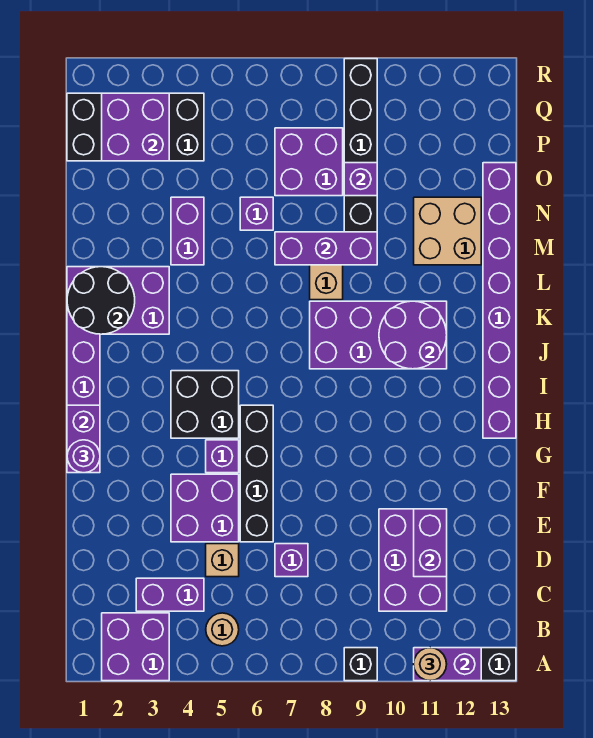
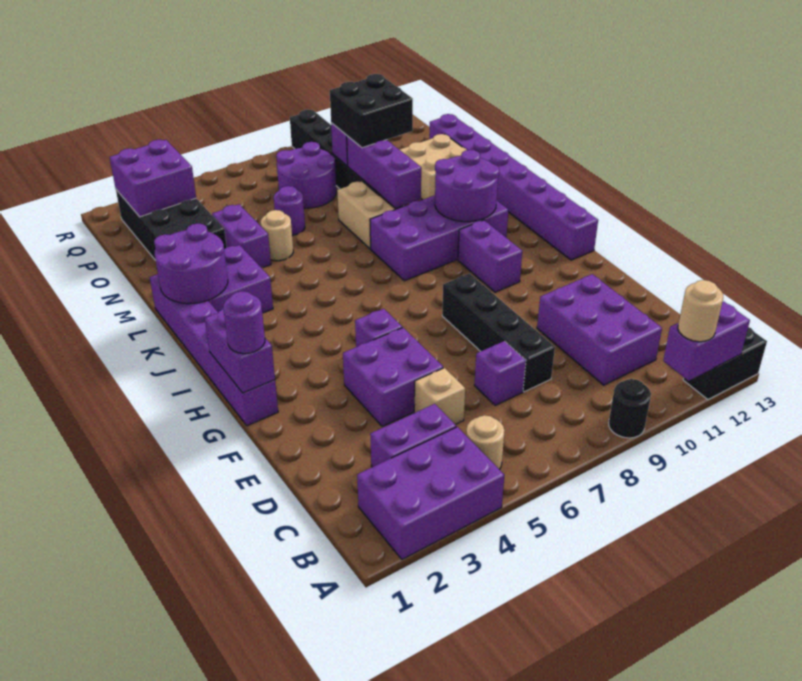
purple 2x2 brick [102,613,169,681] -> purple 2x3 brick [357,427,504,559]
black 1x1 brick [344,648,377,681] -> black 1x1 round brick [609,379,651,438]
purple 1x2 brick [414,509,447,577] -> purple 1x2 brick moved to [458,220,522,292]
black 1x4 brick [240,405,273,542] -> black 1x4 brick moved to [442,274,555,392]
black 2x2 brick [171,371,239,438] -> black 2x2 brick moved to [330,74,413,148]
black 2x2 round brick [67,267,135,334] -> purple 2x2 round brick [154,223,228,304]
none -> tan 1x1 round brick [261,210,293,261]
purple 1x3 brick [275,232,377,265] -> purple 1x3 brick turned to [347,136,421,208]
purple 1x1 brick [240,197,273,230] -> purple 1x1 round brick [274,186,305,235]
purple 2x2 brick [275,128,343,196] -> purple 2x2 round brick [276,142,336,208]
black 2x4 brick [67,93,204,161] -> black 2x4 brick turned to [116,190,227,259]

